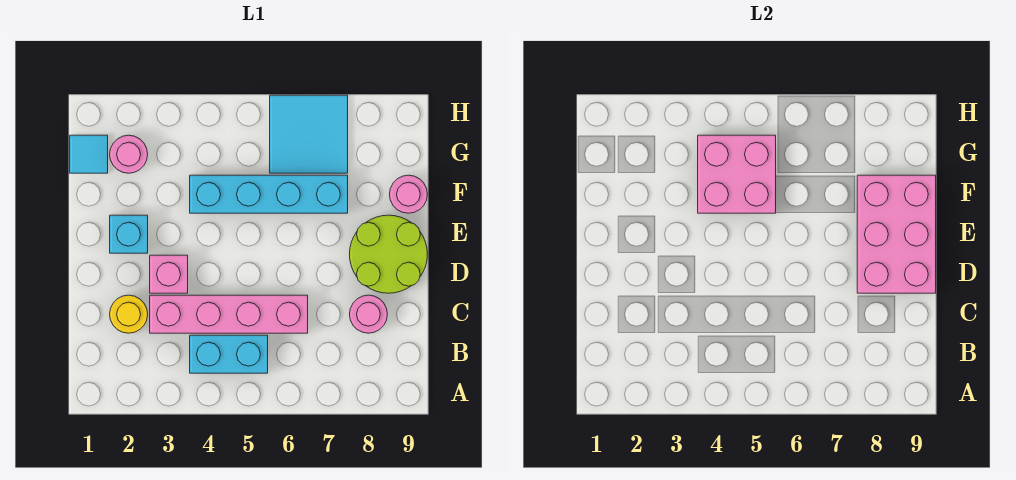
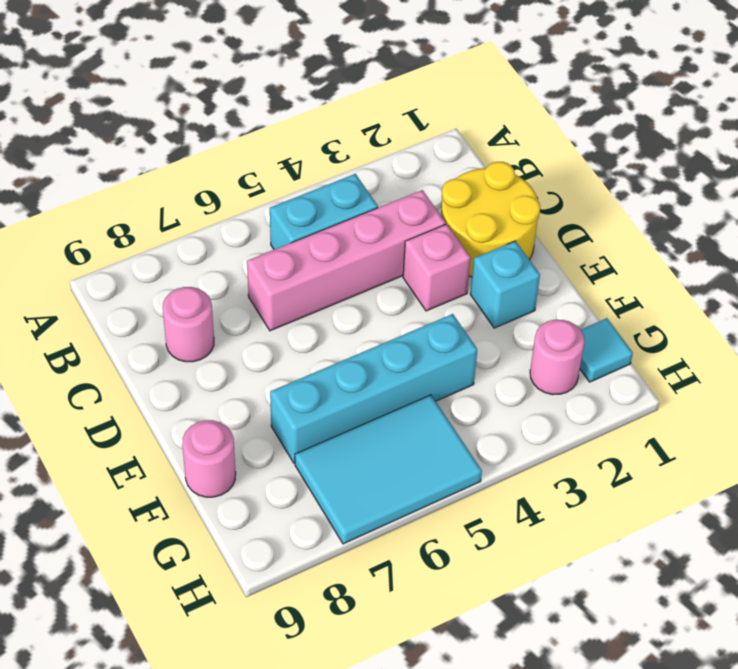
yellow 1x1 round brick [110,295,148,333] -> yellow 2x2 round brick [441,162,540,277]
lime 2x2 round brick [349,215,427,293] -> none
pink 2x3 brick [857,175,936,293] -> none
pink 2x2 brick [698,135,776,213] -> none
cyan 2x2 tile [270,95,348,173] -> cyan 2x3 tile [295,395,482,544]

